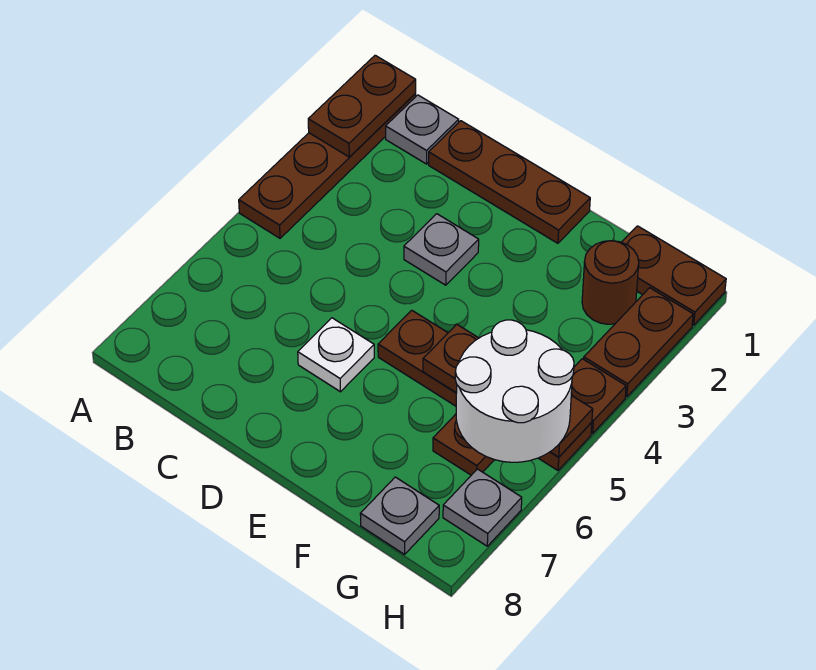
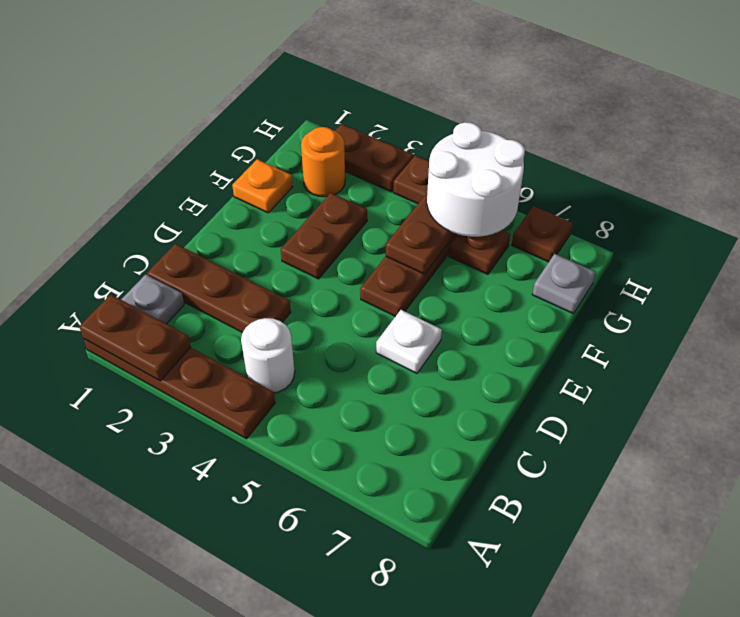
none -> white 1x1 round brick [241,318,295,393]
brown 1x3 plate [429,121,590,243] -> brown 1x3 plate turned to [147,244,291,333]
grey 1x1 plate [404,214,479,285] -> none
none -> orange 1x1 plate [232,159,293,213]
brown 1x2 plate [622,226,726,325] -> brown 1x2 plate moved to [281,193,367,279]
brown 1x1 round brick [582,241,639,324] -> orange 1x1 round brick [301,127,345,197]
grey 1x1 plate [443,469,522,546] -> brown 1x1 plate [512,206,573,262]

